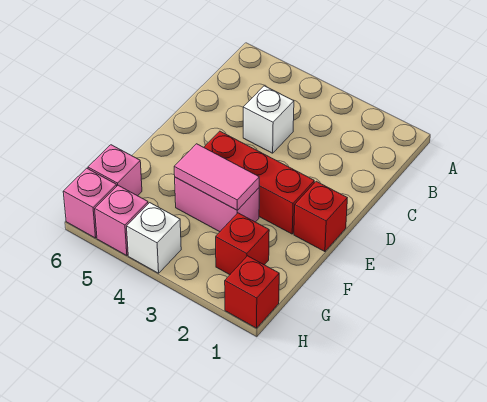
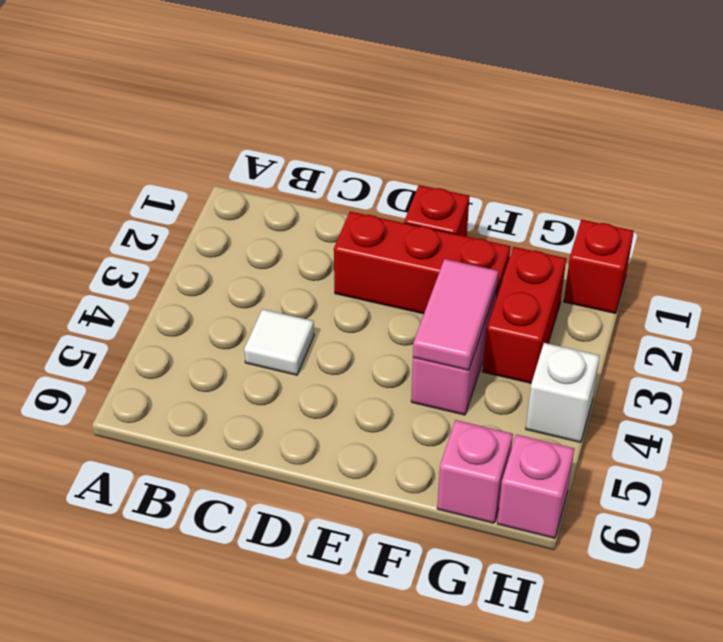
white 1x1 brick [243,86,294,153] -> white 1x1 tile [244,309,314,375]
red 1x3 brick [204,131,314,234] -> red 1x3 brick turned to [334,211,511,314]
red 1x1 brick [216,213,269,275] -> red 1x2 brick [482,247,566,383]
pink 1x1 brick [95,185,148,256] -> none

